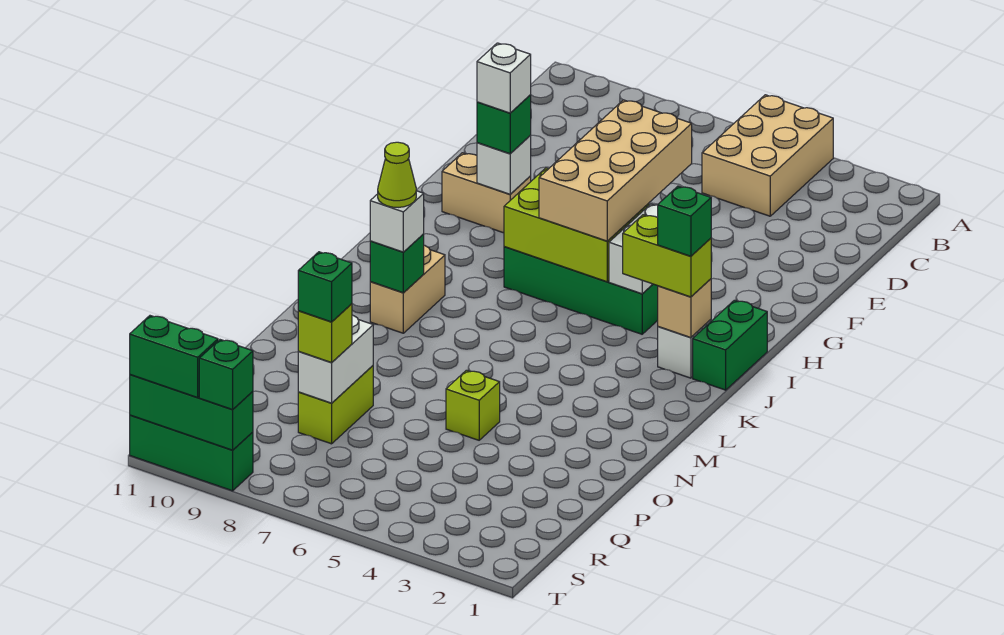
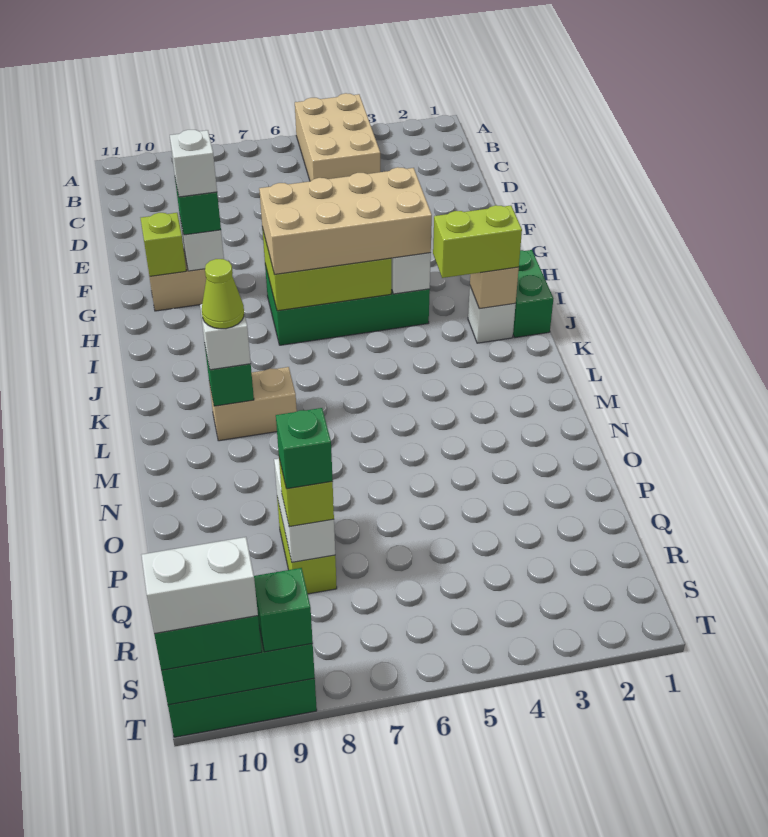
tan 2x4 brick [539,100,692,241] -> tan 2x4 brick turned to [259,167,432,274]
green 1x1 brick [658,186,711,256] -> none
tan 1x2 brick [370,245,445,333] -> tan 1x2 brick turned to [209,367,297,441]
lime 1x1 brick [446,370,500,440] -> lime 1x1 brick moved to [141,213,186,276]
none -> white 1x2 brick [142,537,258,634]

